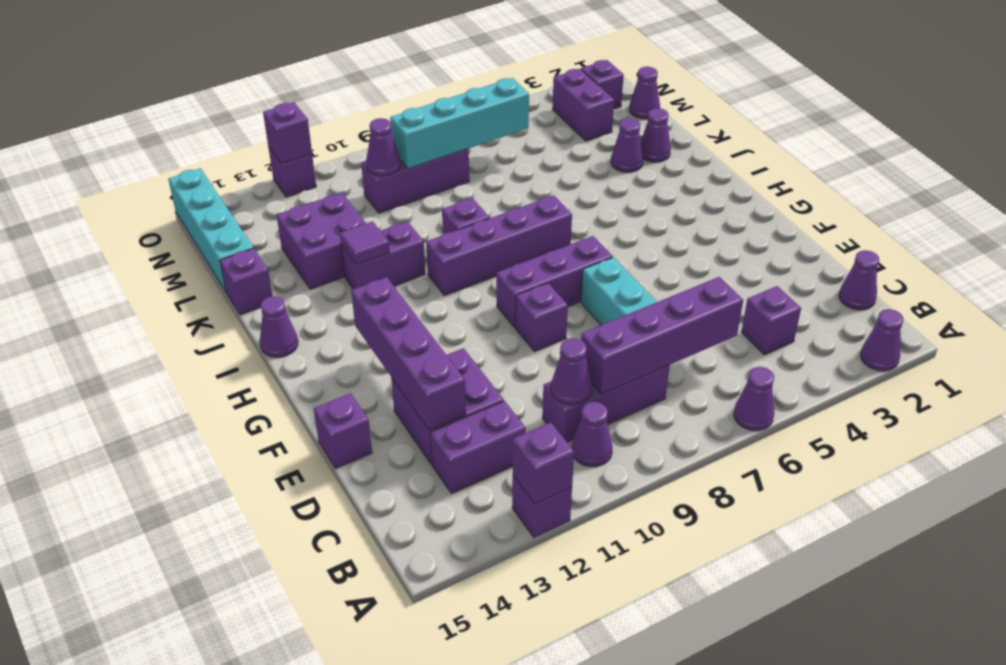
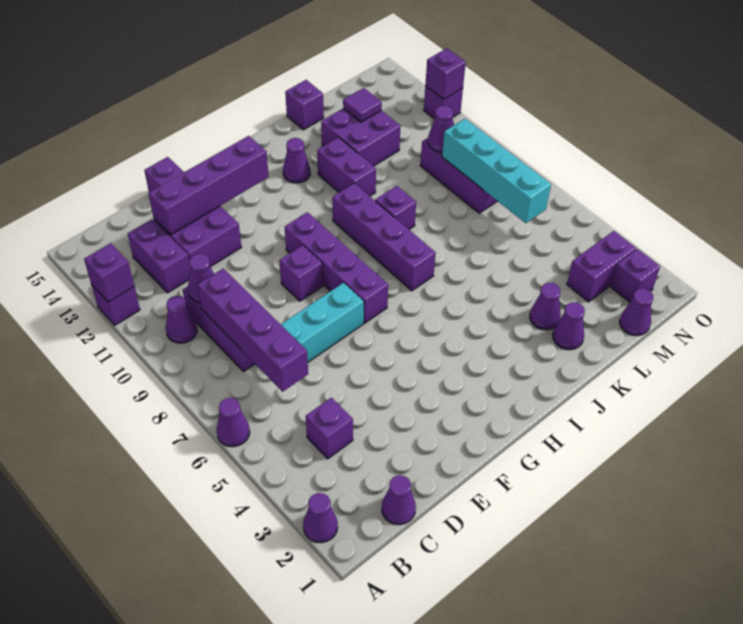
purple 1x3 brick [496,236,613,328] -> purple 1x4 brick [285,212,388,323]
purple 1x1 cone [260,296,298,357] -> purple 1x1 cone moved to [283,138,310,183]
purple 1x1 tile [340,221,390,265] -> purple 1x1 tile moved to [343,88,382,122]
cyan 1x4 brick [168,168,253,292] -> none

